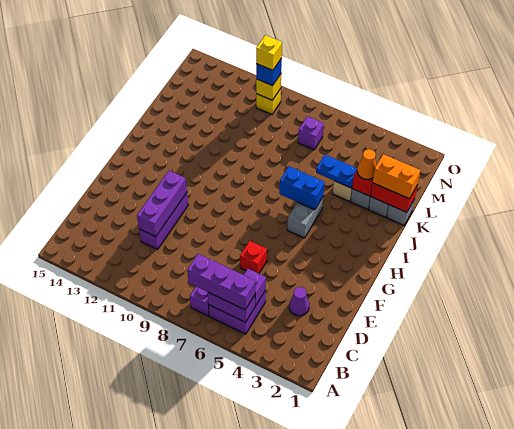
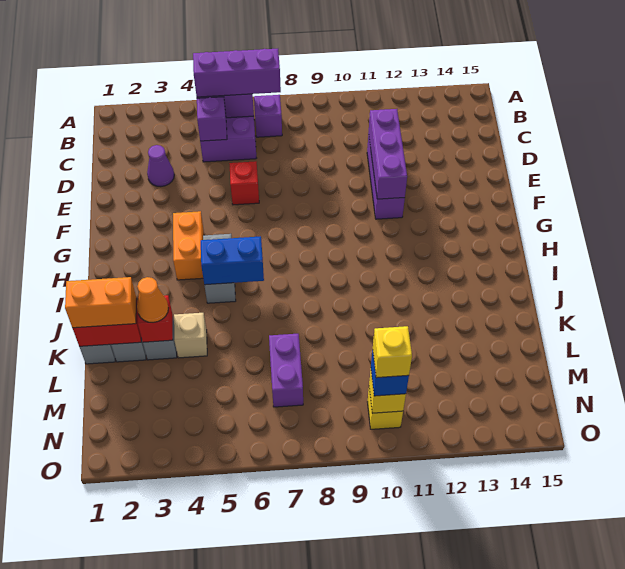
none -> orange 1x2 brick [173,211,204,280]
blue 1x2 plate [316,155,357,188] -> none
purple 1x1 brick [298,116,324,150] -> purple 1x2 brick [269,334,303,407]

